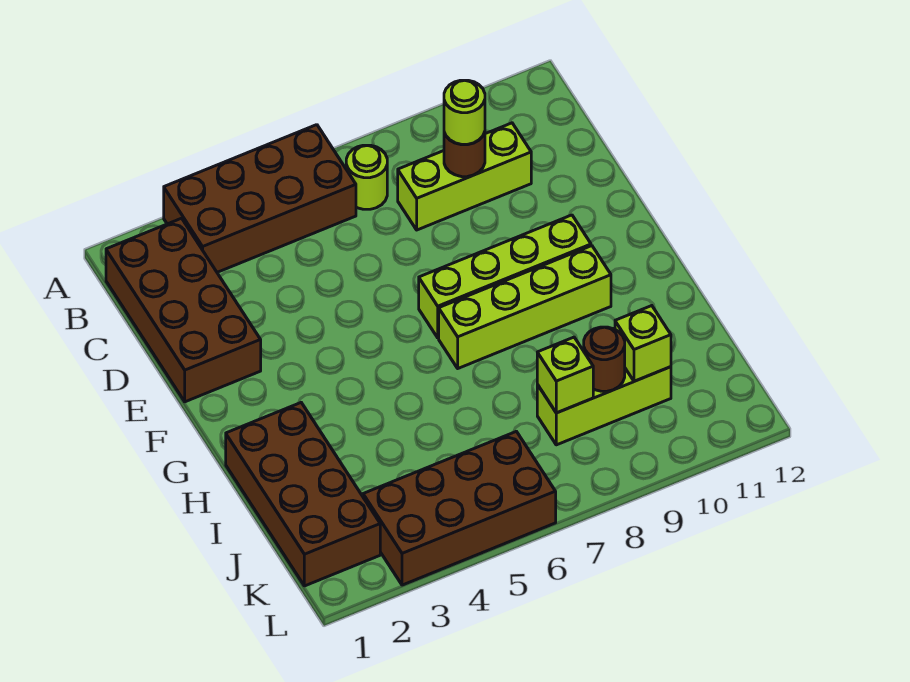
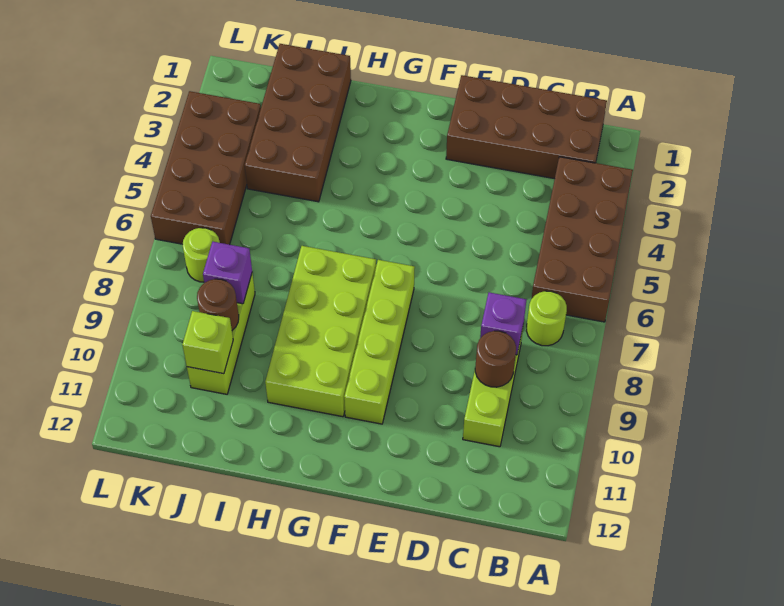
none -> purple 1x1 brick [480,292,526,355]
lime 1x1 round brick [444,80,485,144] -> lime 1x1 round brick moved to [183,228,220,282]
lime 1x4 brick [439,246,611,368] -> lime 2x4 brick [265,246,376,417]
brown 2x4 brick [226,403,380,586] -> brown 2x4 brick turned to [245,44,351,202]
lime 1x1 brick [537,337,593,413] -> purple 1x1 brick [203,241,252,304]

